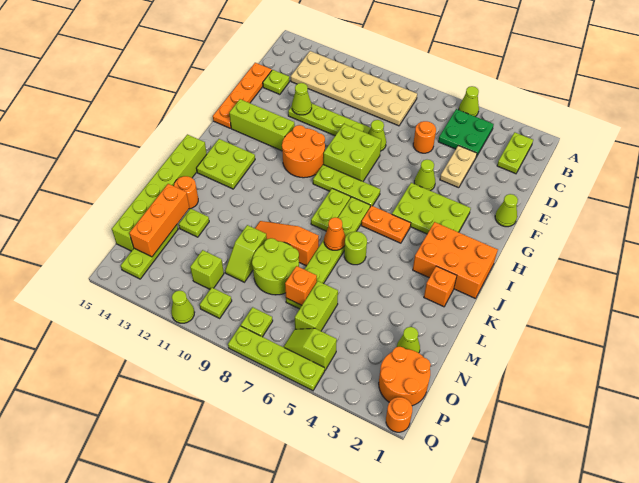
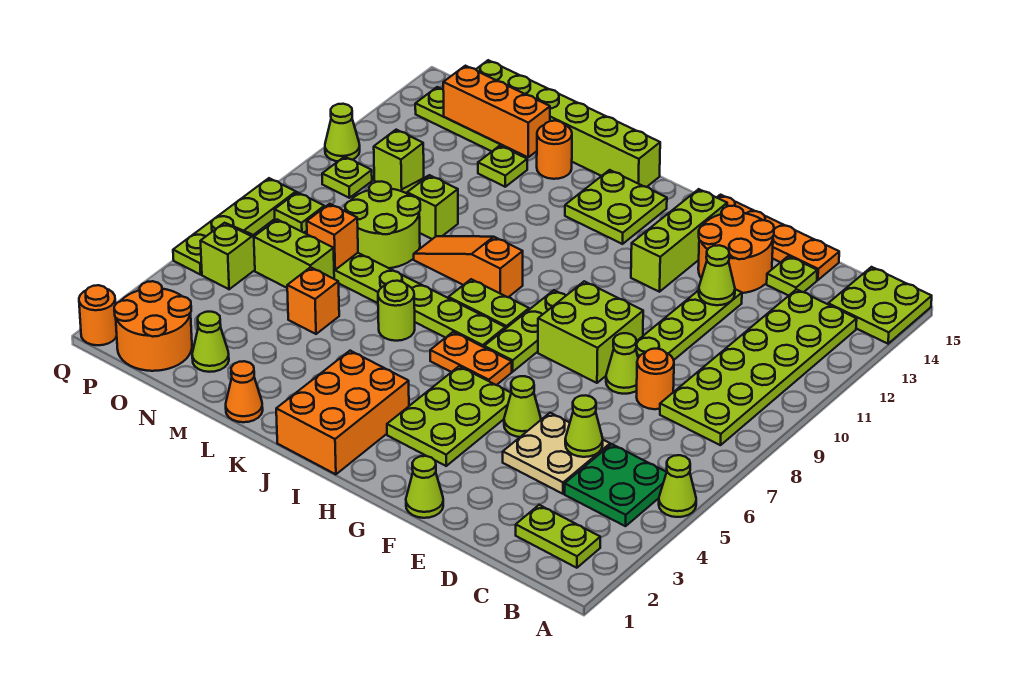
none -> lime 2x2 plate [828,267,932,344]
tan 2x6 plate [291,51,417,126] -> lime 2x6 plate [660,289,857,445]
tan 1x2 plate [440,146,477,188] -> tan 2x2 plate [503,413,610,494]
none -> lime 1x1 cone [565,395,603,457]
orange 1x1 round brick [413,121,436,153] -> orange 1x1 round brick moved to [637,349,674,409]
orange 2x2 round brick [282,125,325,178] -> orange 2x2 round brick moved to [698,206,774,293]
orange 1x2 plate [361,206,411,243] -> orange 1x2 plate turned to [430,332,512,385]
orange 1x1 brick [424,266,457,307] -> orange 1x1 brick moved to [287,267,339,334]
orange 1x1 cone [324,217,345,250] -> orange 1x1 cone moved to [226,361,263,422]
orange 1x3 slope [255,221,319,266] -> orange 1x3 slope turned to [414,236,523,297]

